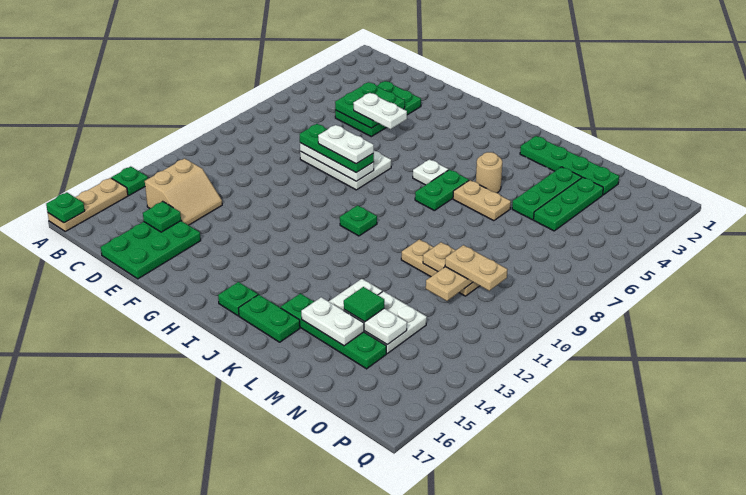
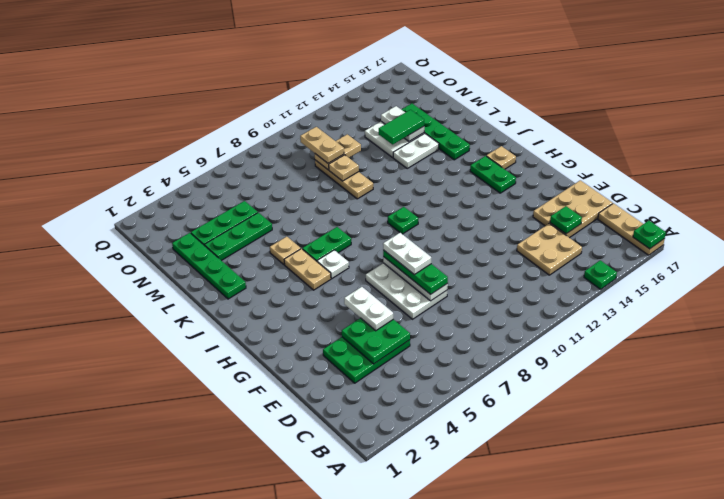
tan 1x3 plate [48,178,128,231] -> tan 1x3 plate turned to [598,203,664,255]
tan 2x2 slope [145,158,222,225] -> tan 2x2 plate [517,223,582,275]
green 2x3 plate [101,221,201,279] -> tan 2x3 plate [533,180,613,238]
green 1x1 plate [218,282,258,316] -> tan 1x1 plate [486,146,516,169]
green 1x2 plate [238,295,300,342] -> green 1x2 plate moved to [470,156,516,193]
tan 1x1 round brick [476,152,502,193] -> tan 1x1 plate [270,237,301,265]
tan 1x2 plate [453,180,511,221] -> tan 1x2 plate moved to [284,249,331,290]
white 1x2 plate [301,297,364,346] -> none
green 1x1 tile [344,287,384,322] -> green 1x2 tile [379,110,424,144]

